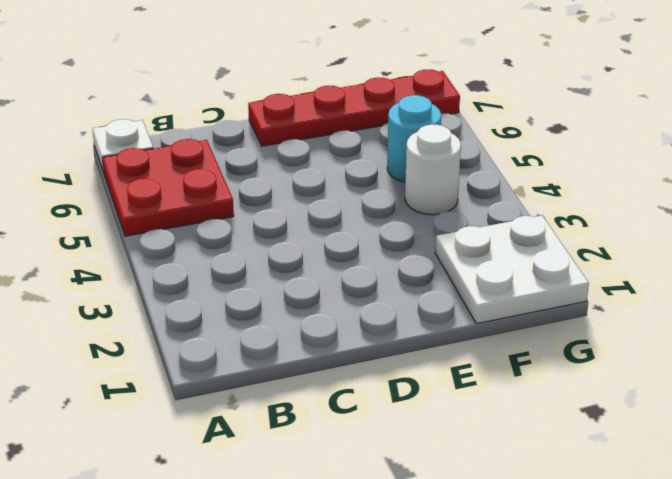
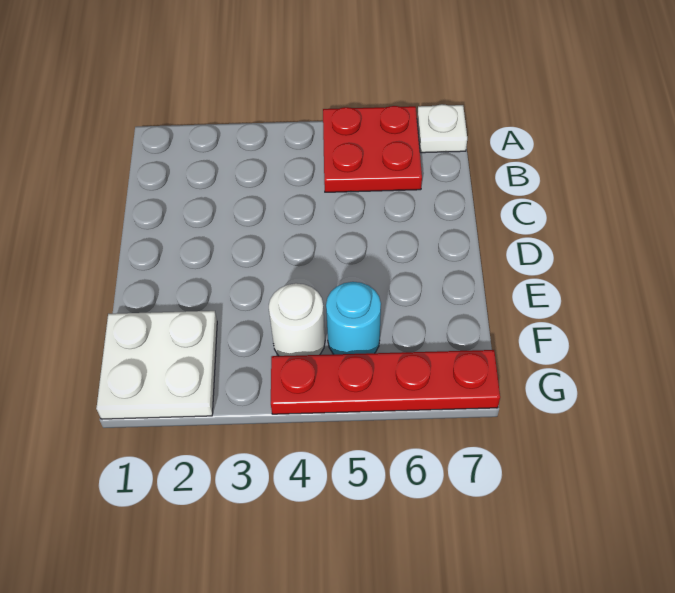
red 1x4 plate [248,70,460,146] -> red 1x4 plate turned to [271,350,500,414]

